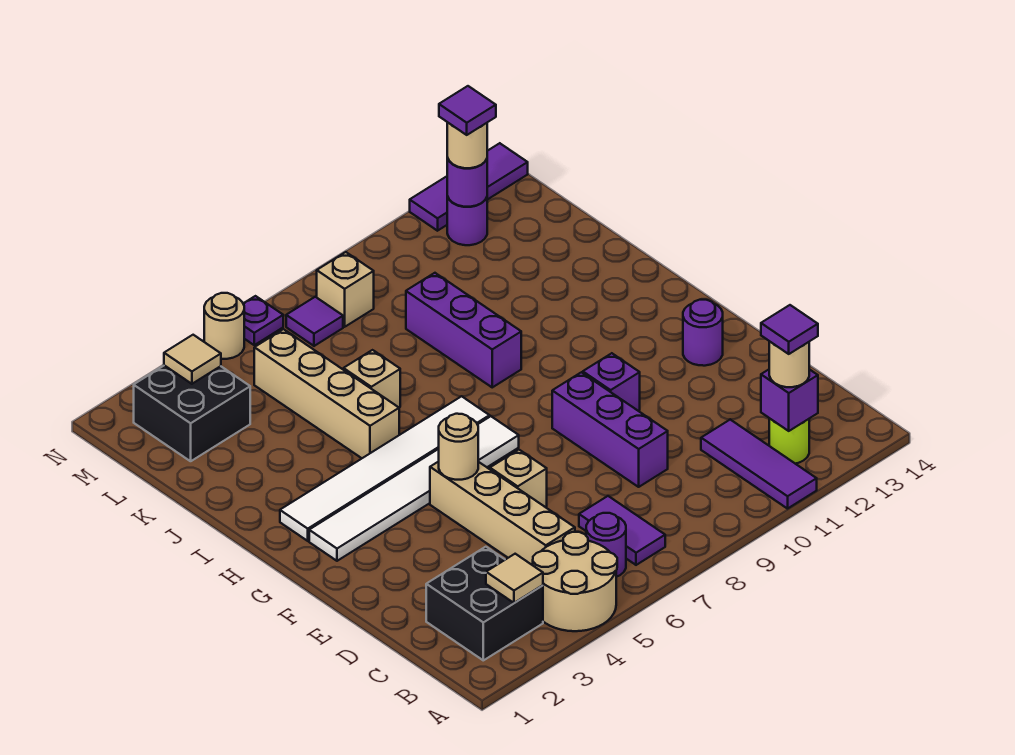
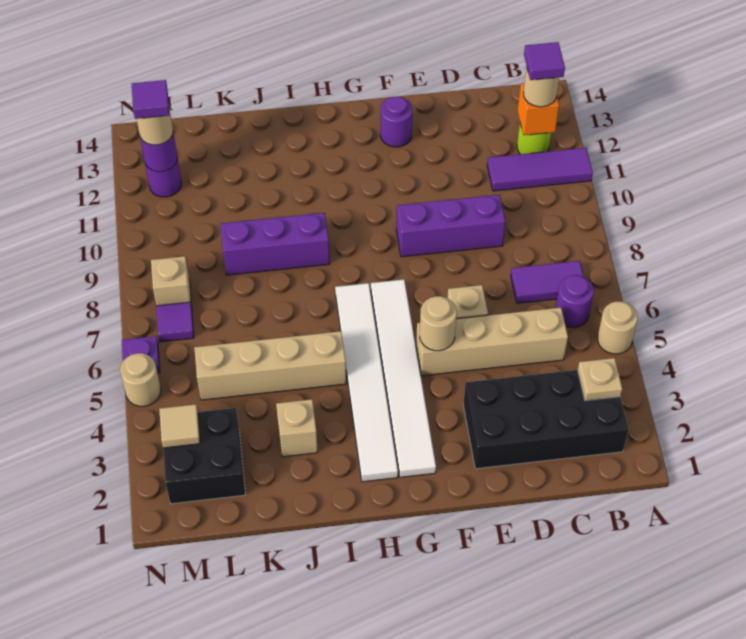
tan 2x2 round brick [533,532,617,631] -> tan 1x1 round brick [597,301,638,354]
black 2x2 brick [426,547,543,660] -> black 2x4 brick [463,370,629,469]
tan 1x1 tile [486,554,543,603] -> tan 1x1 plate [578,358,622,400]
purple 1x1 brick [761,369,818,431] -> orange 1x1 brick [518,83,559,135]
purple 1x1 brick [583,353,640,411] -> none
tan 1x1 brick [344,350,400,407] -> tan 1x1 brick moved to [276,399,318,457]
purple 1x3 tile [410,143,528,231] -> none

